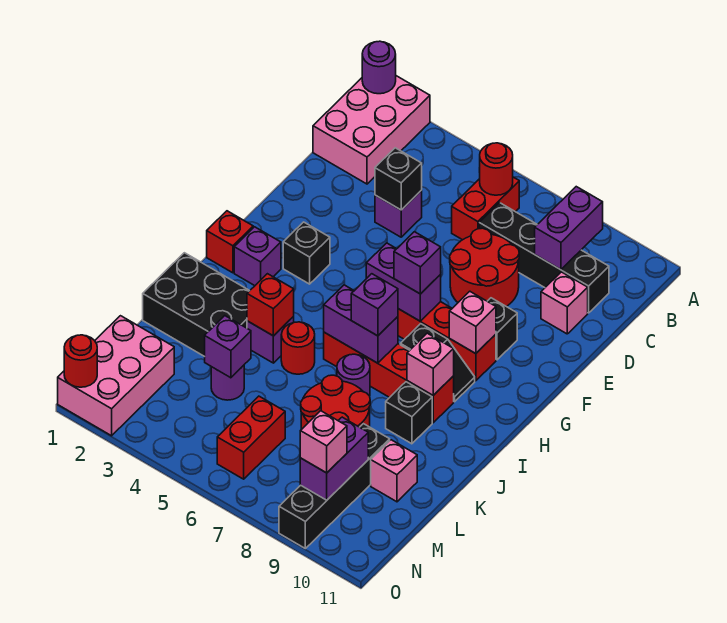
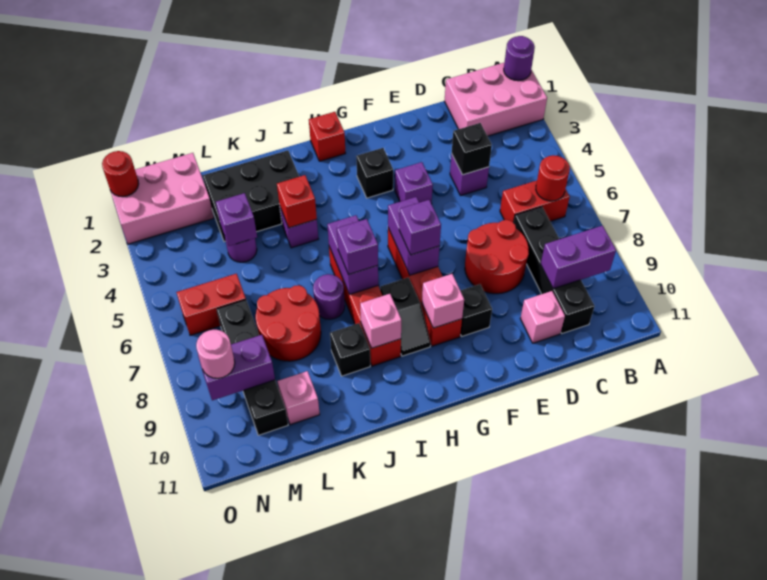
purple 1x1 brick [234,227,281,286] -> purple 1x1 brick moved to [395,162,433,204]
black 2x3 brick [143,253,249,357] -> black 2x3 brick turned to [203,150,299,242]
red 1x1 round brick [281,322,315,374] -> none
black 1x4 brick [279,424,390,548] -> black 1x4 brick turned to [217,300,288,435]
pink 1x1 brick [300,411,347,473] -> pink 1x1 round brick [196,330,235,378]

